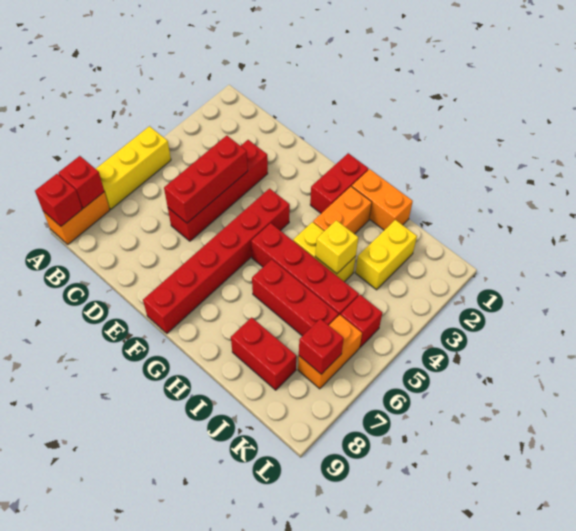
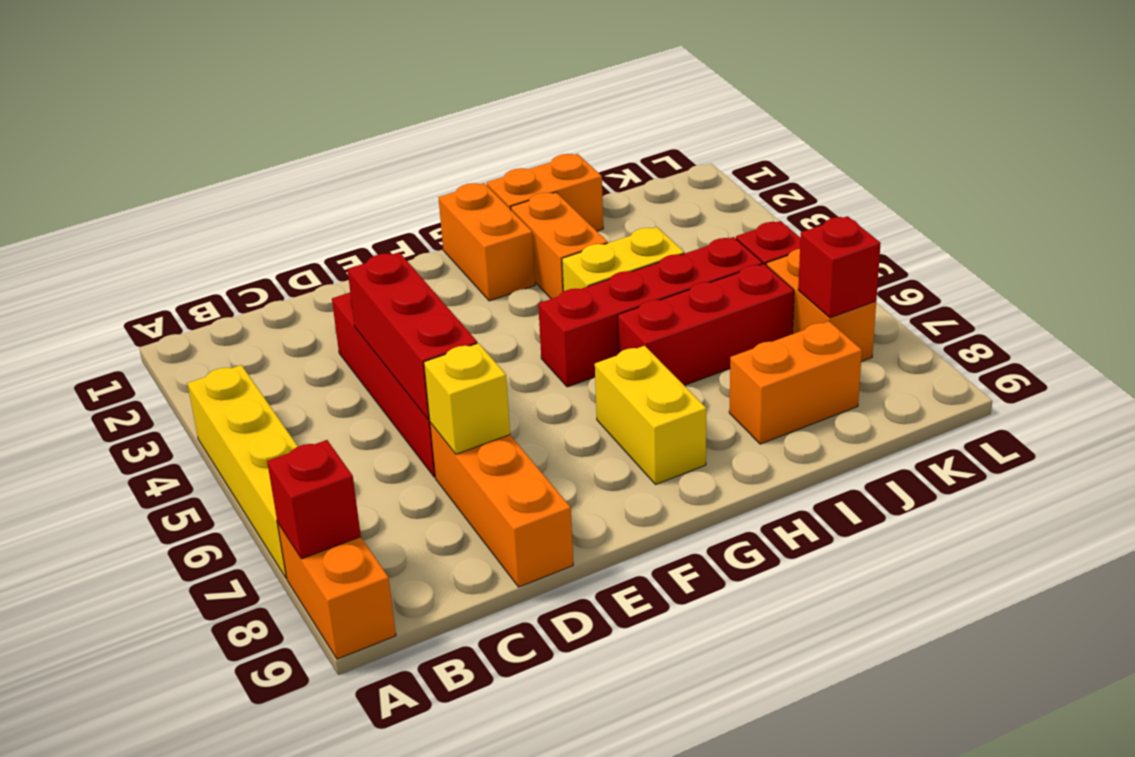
yellow 1x3 brick [96,126,171,209] -> yellow 1x4 brick [187,365,298,578]
red 1x1 brick [35,174,82,226] -> none
none -> orange 1x3 brick [430,422,573,587]
red 1x6 brick [143,189,290,333] -> none
red 1x2 brick [310,153,369,213] -> orange 1x2 brick [438,183,535,301]
yellow 1x1 brick [315,220,358,274] -> yellow 1x1 brick moved to [424,343,510,454]
red 1x2 brick [231,317,296,390] -> orange 1x2 brick [729,321,862,444]
yellow 1x2 brick [355,220,417,290] -> yellow 1x2 brick moved to [595,346,706,485]

